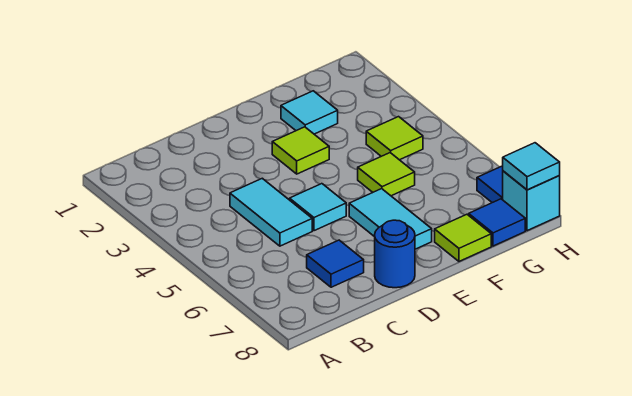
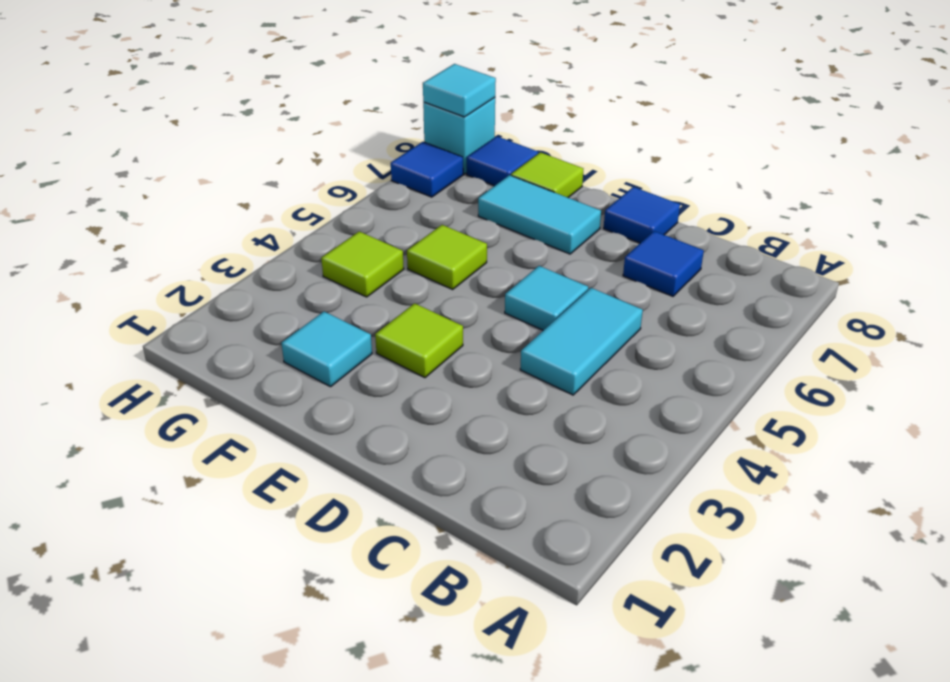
blue 1x1 round brick [375,220,415,288] -> blue 1x1 tile [604,187,680,243]
cyan 1x2 tile [349,189,432,249] -> cyan 1x2 tile turned to [478,175,601,254]

